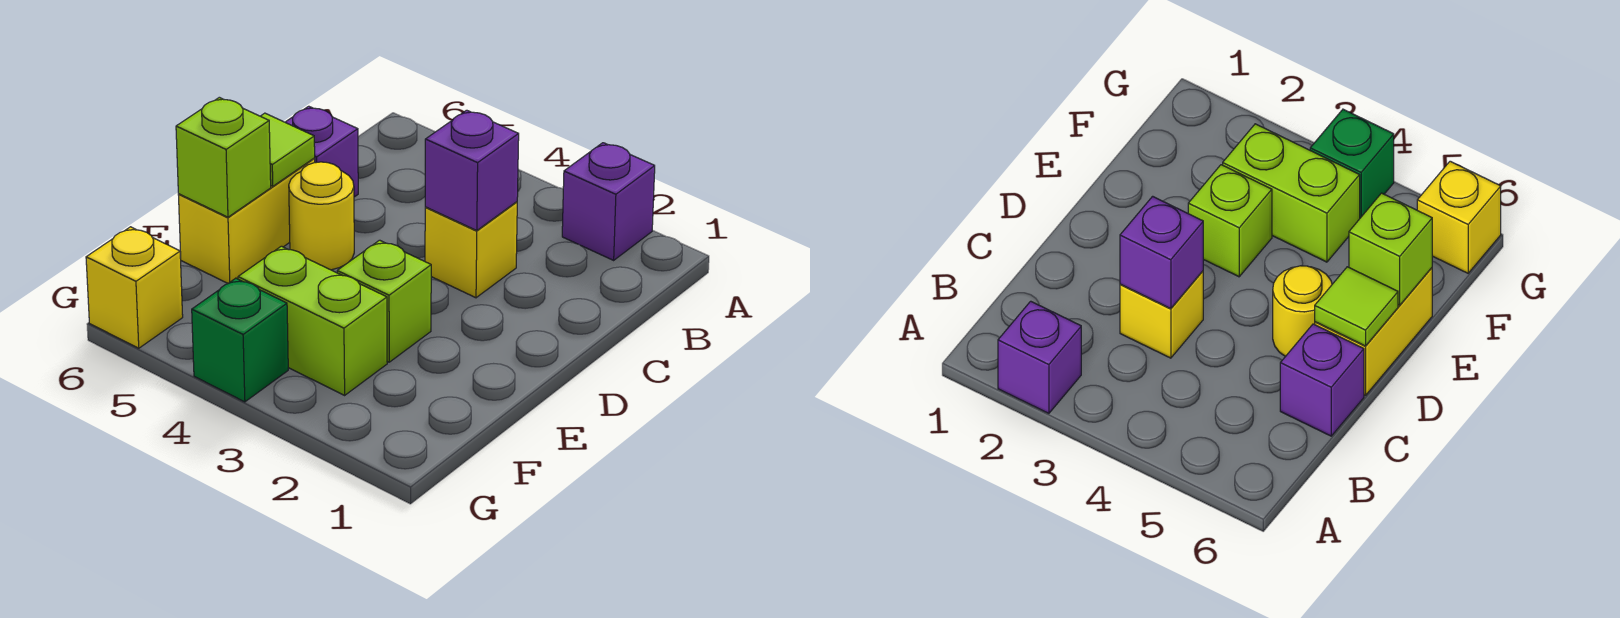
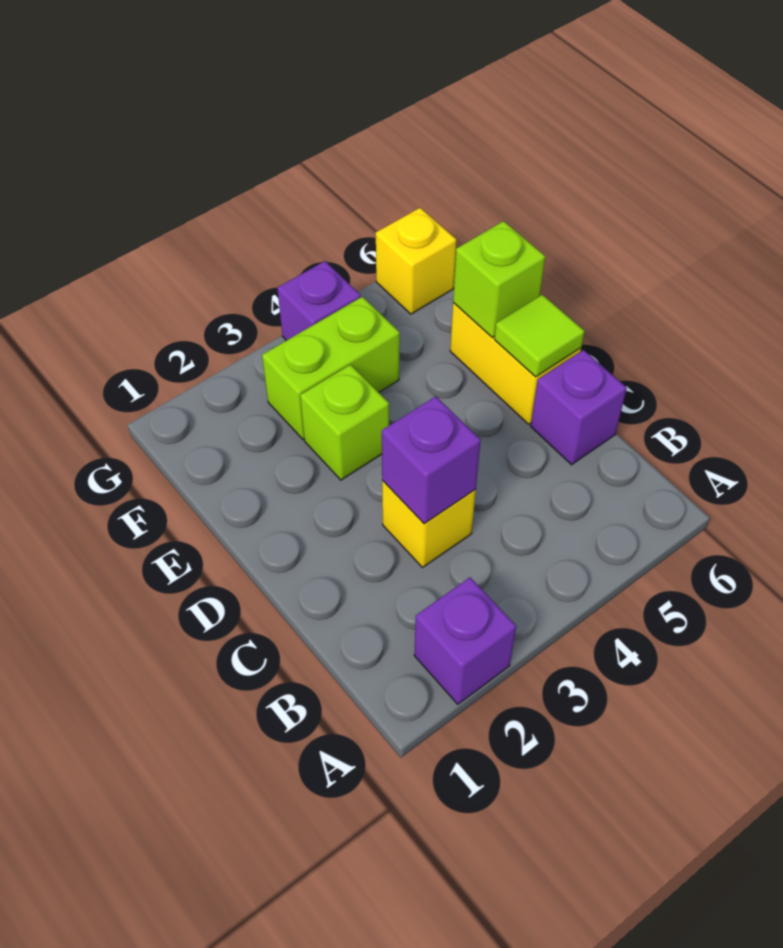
yellow 1x1 round brick [289,162,354,270] -> none
green 1x1 brick [192,278,288,402] -> purple 1x1 brick [277,261,361,341]

